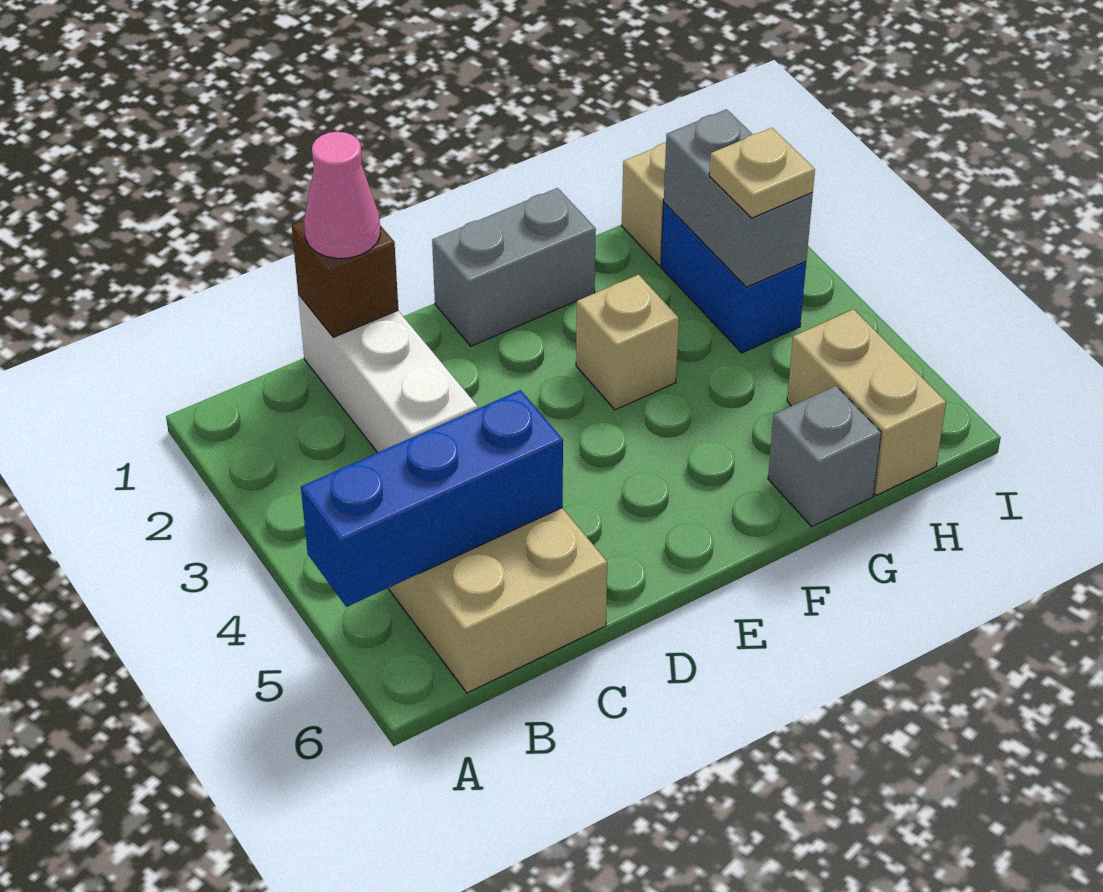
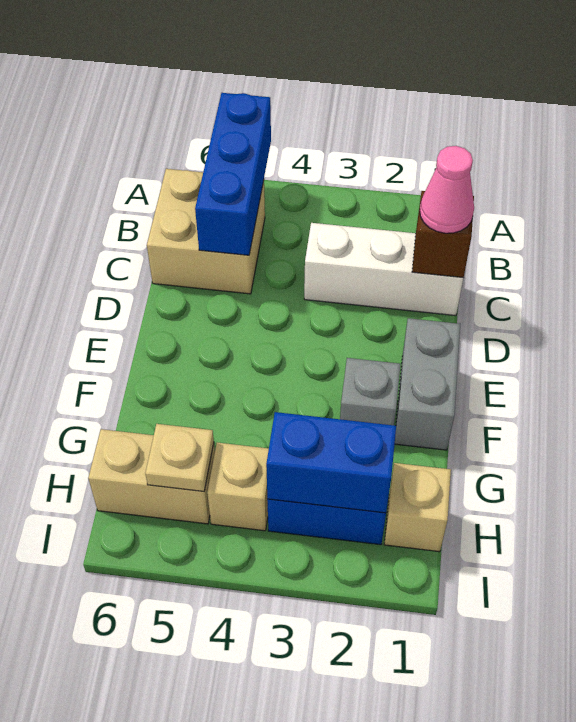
tan 1x1 brick [576,275,679,410] -> tan 1x1 brick moved to [207,443,269,531]
grey 1x1 brick [768,386,881,526] -> grey 1x1 brick moved to [340,358,401,425]
grey 1x2 brick [664,109,813,287] -> blue 1x2 brick [266,412,396,513]
tan 1x1 plate [709,128,815,218] -> tan 1x1 plate moved to [145,424,214,491]

